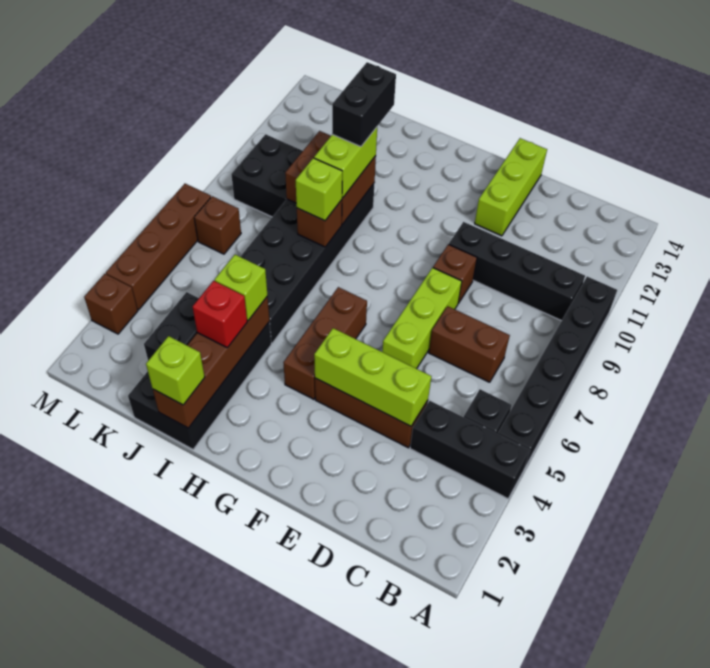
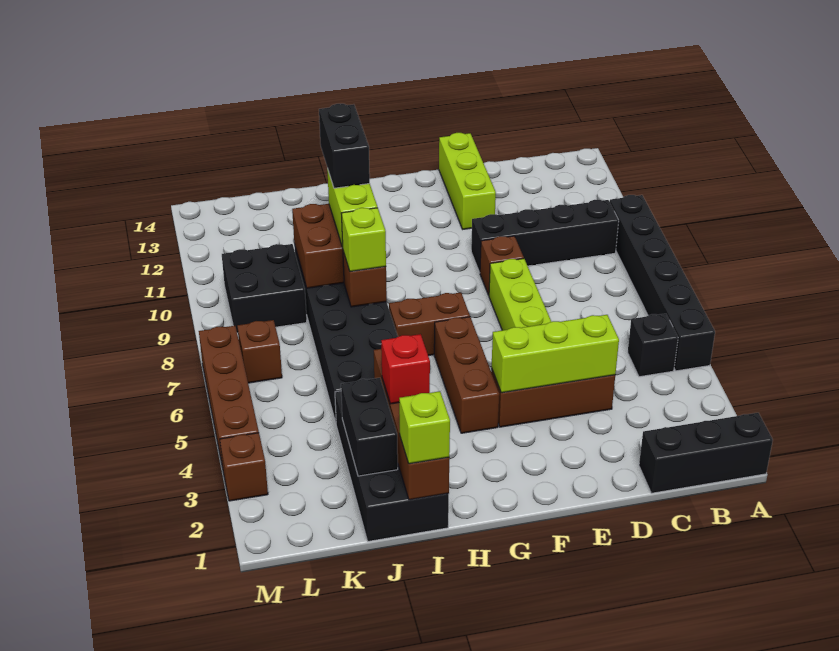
black 1x3 brick [410,401,530,499] -> black 1x3 brick moved to [639,413,773,493]
brown 1x2 brick [429,306,510,382] -> brown 1x2 brick moved to [389,293,470,356]
lime 1x1 brick [215,255,267,320] -> none

